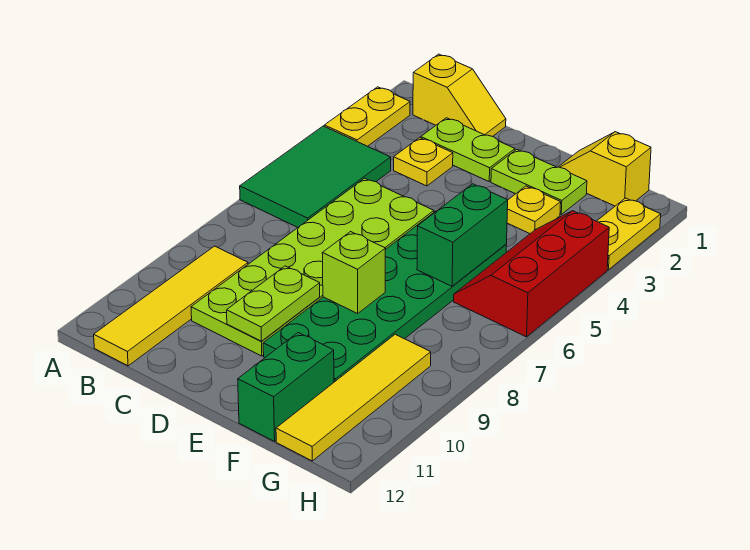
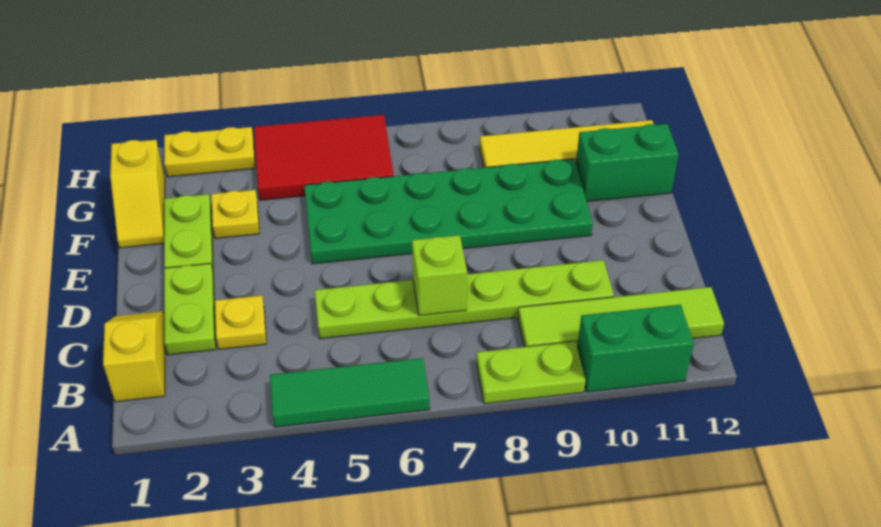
yellow 1x2 plate [324,87,410,146] -> none
green 2x3 tile [240,126,391,227] -> green 1x3 tile [270,358,430,427]
yellow 1x4 tile [94,246,248,366] -> lime 1x4 tile [518,287,724,347]
lime 2x6 plate [191,178,434,356] -> lime 1x6 plate [315,260,614,339]
lime 1x2 plate [227,266,320,341] -> lime 1x2 plate moved to [476,342,586,404]
lime 1x1 brick [322,232,386,313] -> lime 1x1 brick moved to [412,235,467,315]
green 1x2 brick [417,184,508,286] -> green 1x2 brick moved to [577,305,694,392]
red 2x3 slope [454,211,609,337] -> red 2x3 tile [254,115,394,200]

